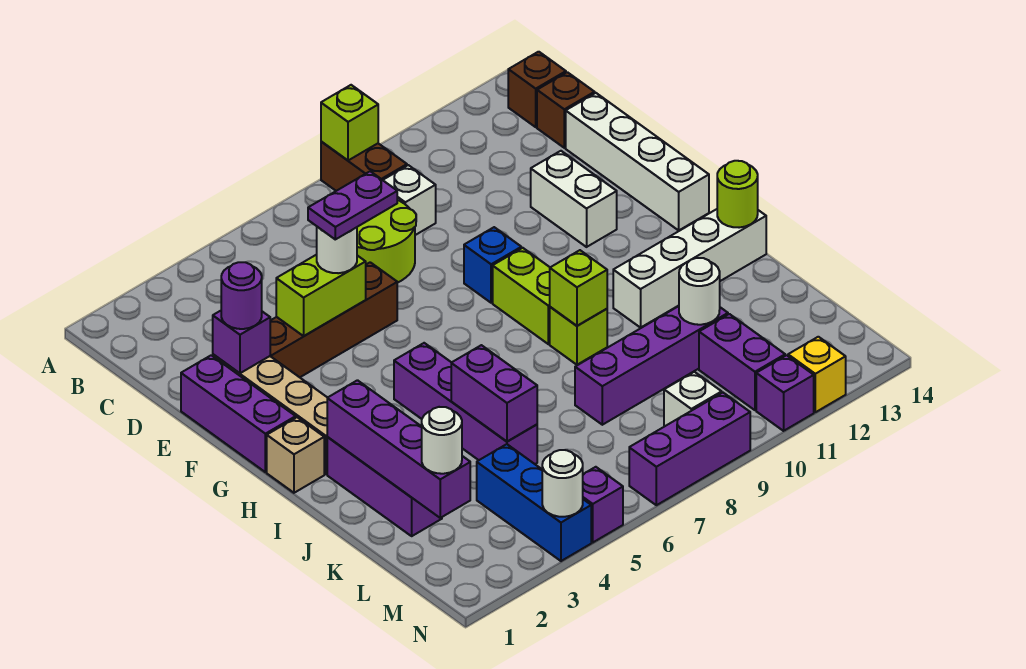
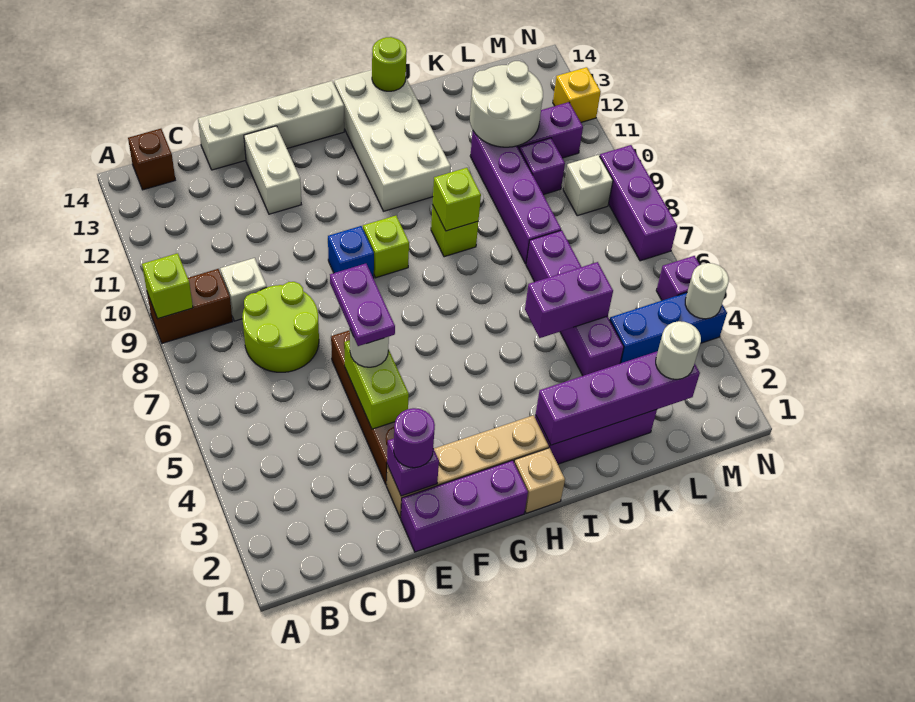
brown 1x1 brick [537,72,595,148] -> none
white 1x2 brick [531,151,617,247] -> white 1x2 brick turned to [244,126,301,214]
lime 1x2 brick [493,248,550,344] -> lime 1x1 brick [363,216,409,278]
purple 1x4 brick [394,343,537,464] -> purple 1x4 brick turned to [526,230,624,376]
white 1x4 brick [613,209,766,328] -> white 2x4 brick [334,70,451,211]
white 1x1 round brick [679,258,720,325] -> white 2x2 round brick [470,61,543,147]
purple 1x1 brick [756,355,814,431] -> purple 1x1 brick moved to [519,138,565,195]

